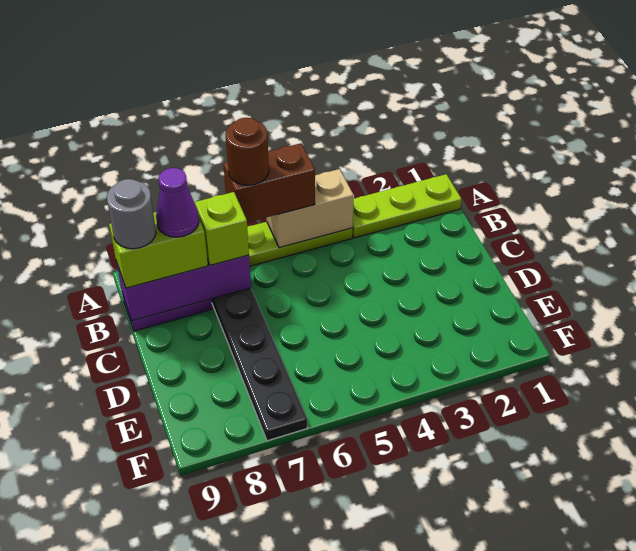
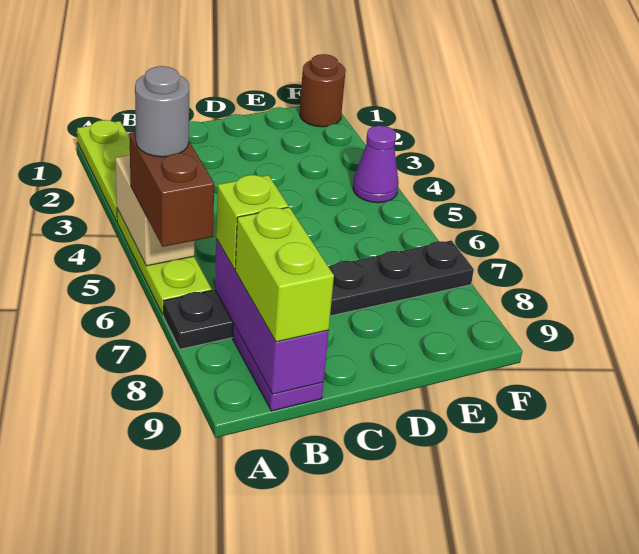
brown 1x1 round brick [225,118,269,185] -> brown 1x1 round brick moved to [300,54,346,127]
purple 1x1 cone [156,168,199,237] -> purple 1x1 cone moved to [353,126,399,203]
grey 1x1 round brick [107,179,156,249] -> grey 1x1 round brick moved to [135,66,189,157]

